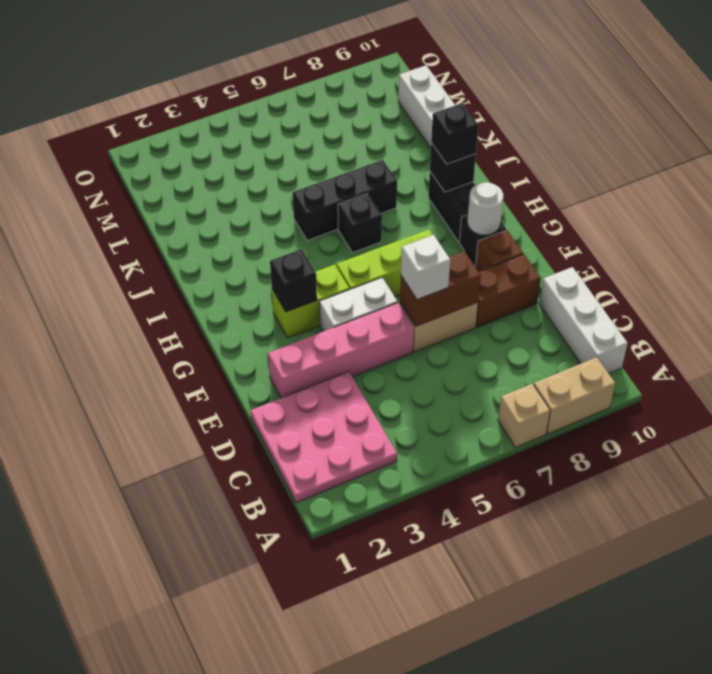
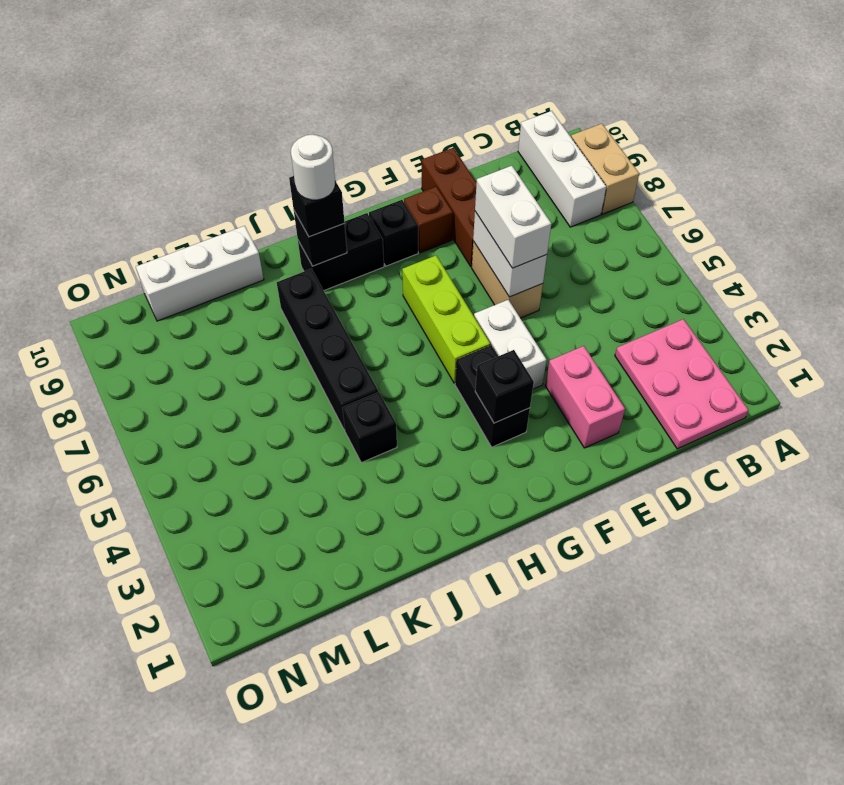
tan 1x1 brick [498,384,550,447] -> none
pink 3x3 plate [251,372,397,503] -> pink 2x3 plate [615,319,749,449]
white 1x3 brick [539,267,628,373] -> white 1x3 brick turned to [518,111,606,227]
pink 1x4 brick [268,303,414,398] -> pink 1x2 brick [545,346,625,448]
brown 1x2 brick [400,251,481,326] -> white 1x2 brick [473,212,547,297]
white 1x1 brick [401,235,450,300] -> white 1x2 brick [475,166,551,268]
brown 1x2 brick [476,254,541,327] -> brown 1x3 brick [422,148,477,267]
lime 1x2 brick [272,265,350,338] -> black 1x2 brick [455,345,530,447]
white 1x1 round brick [468,182,503,235] -> white 1x1 round brick moved to [291,134,335,200]
black 1x1 brick [338,194,382,253] -> black 1x1 brick moved to [342,392,397,463]
black 1x3 brick [293,160,397,241] -> black 1x4 brick [277,269,378,430]

